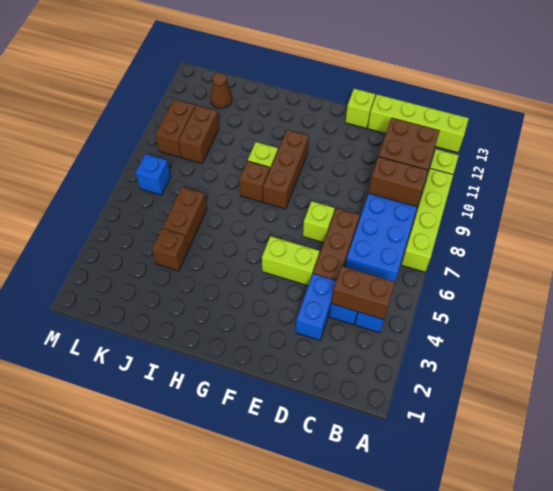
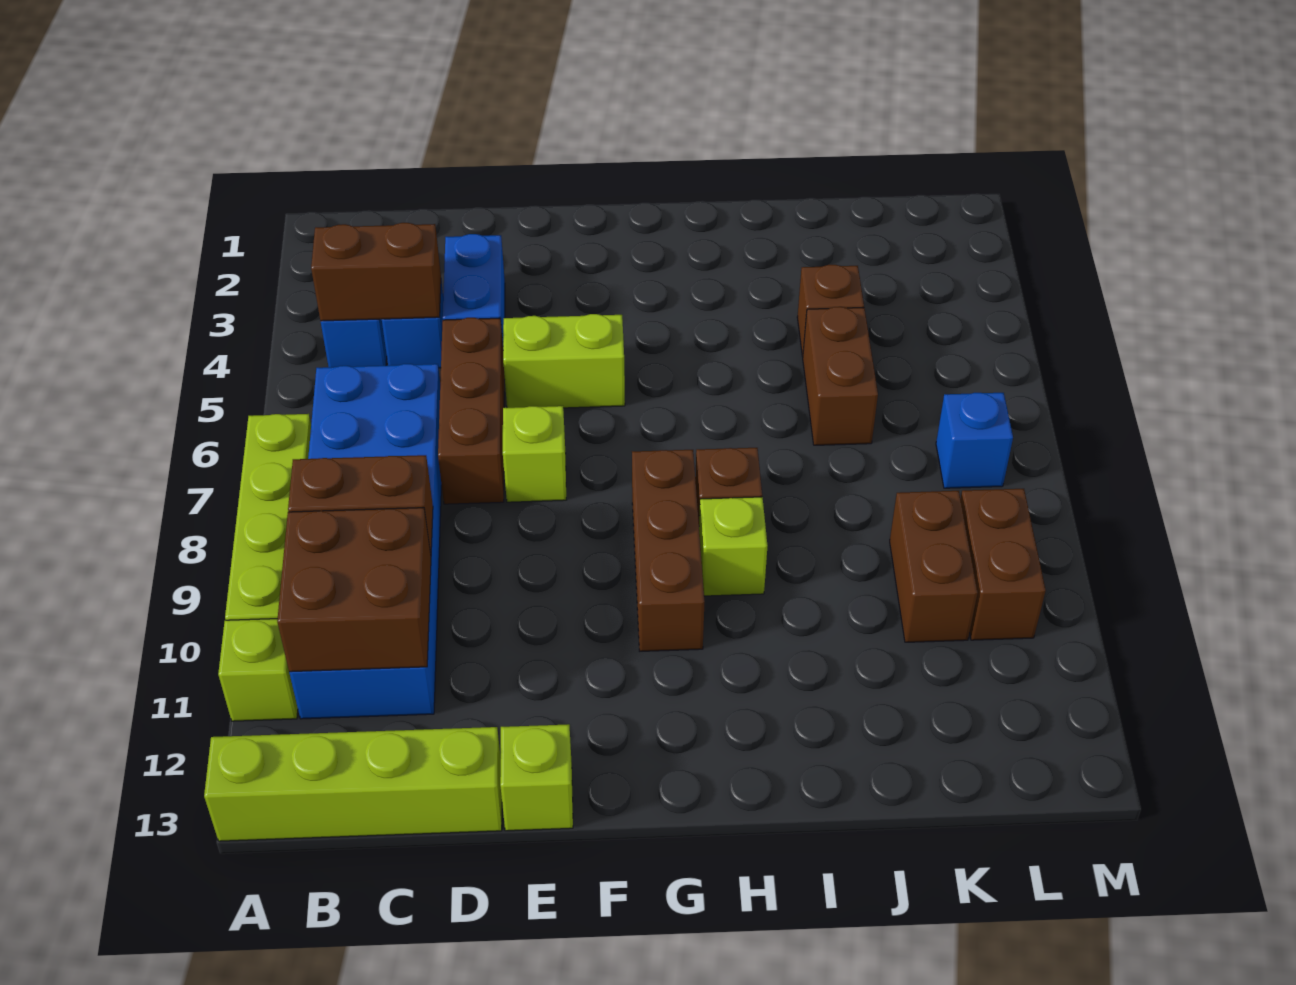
brown 1x1 cone [210,73,232,108] -> none

